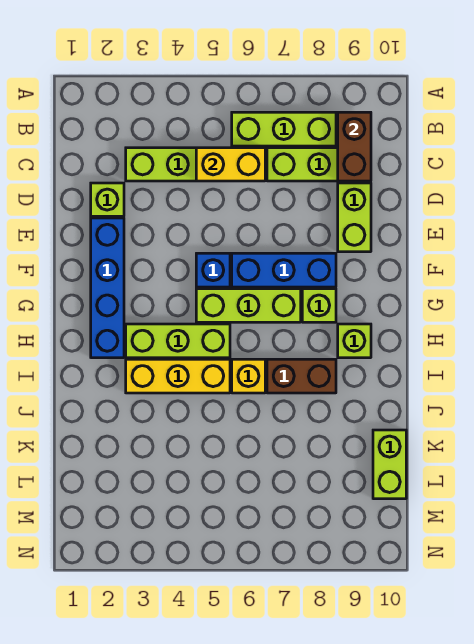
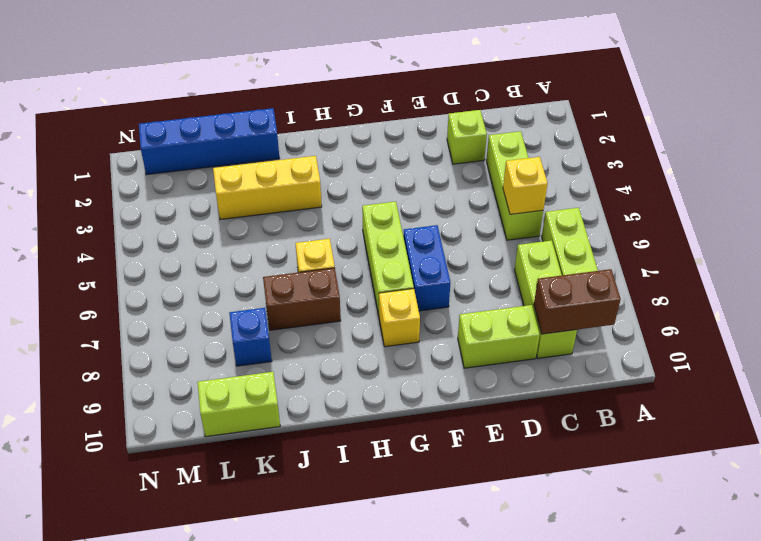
yellow 1x2 brick [196,148,265,181] -> yellow 1x1 brick [503,157,548,214]
blue 1x4 brick [91,218,124,358] -> blue 1x4 brick moved to [139,108,280,175]
blue 1x1 brick [196,253,230,287] -> blue 1x1 brick moved to [229,308,272,366]
blue 1x3 brick [232,253,336,287] -> blue 1x2 brick [403,225,451,311]
lime 1x1 brick [302,289,336,322] -> yellow 1x1 brick [379,289,420,347]
lime 1x3 brick [126,324,230,358] -> none
lime 1x1 brick [338,324,371,358] -> none
yellow 1x3 brick [126,359,230,393] -> yellow 1x3 brick turned to [213,156,322,220]
brown 1x2 brick [267,359,336,393] -> brown 1x2 brick turned to [263,268,341,330]

